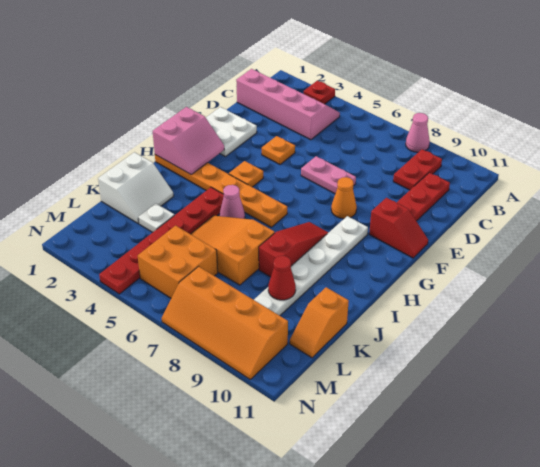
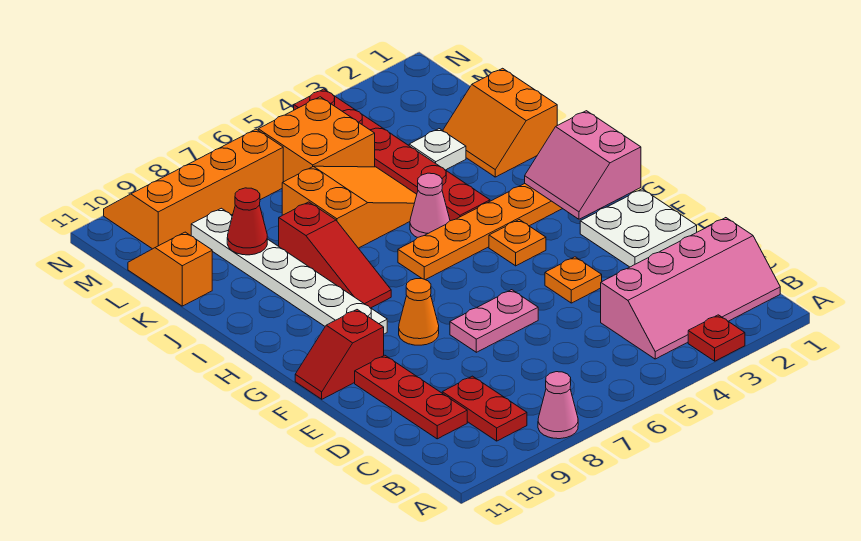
white 2x2 slope [98,152,174,223] -> orange 2x2 slope [443,68,557,177]

